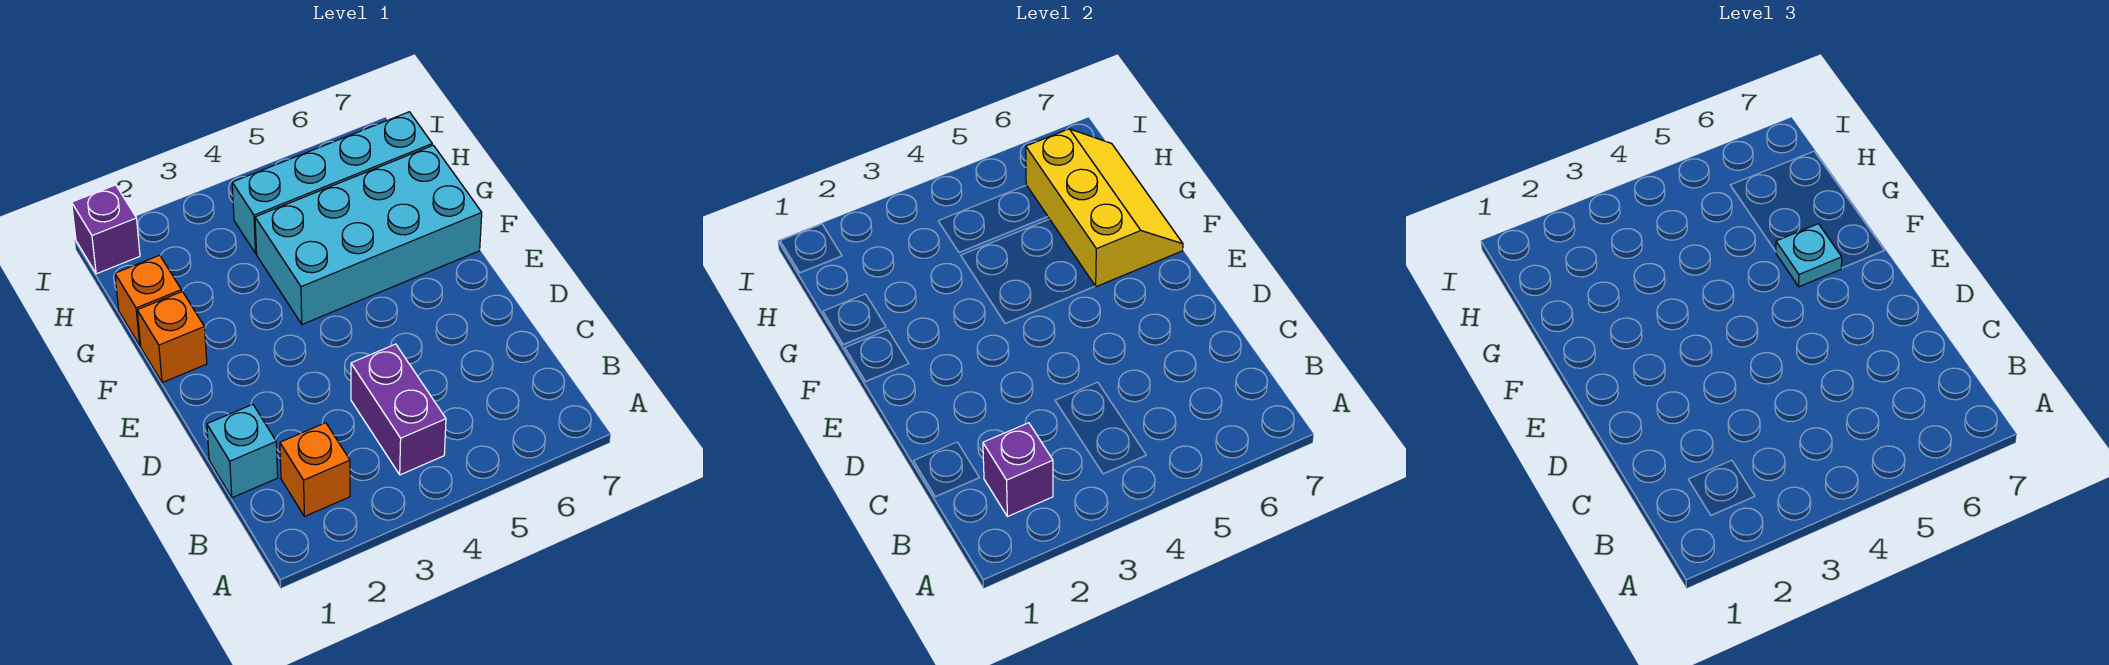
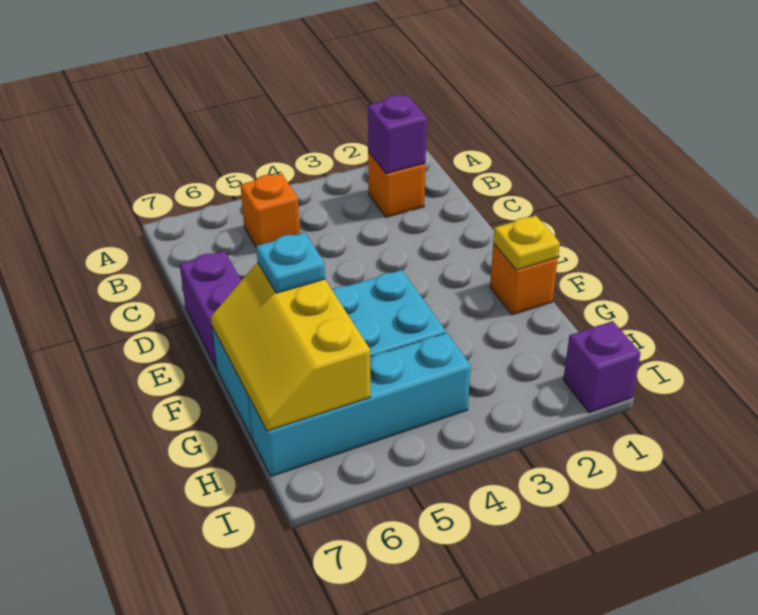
purple 1x2 brick [351,344,446,475] -> purple 1x2 brick moved to [180,251,242,369]
cyan 1x1 brick [207,404,278,498] -> none
none -> yellow 1x1 plate [493,216,560,270]
orange 1x1 brick [115,255,182,345] -> orange 1x1 brick moved to [240,174,300,246]

